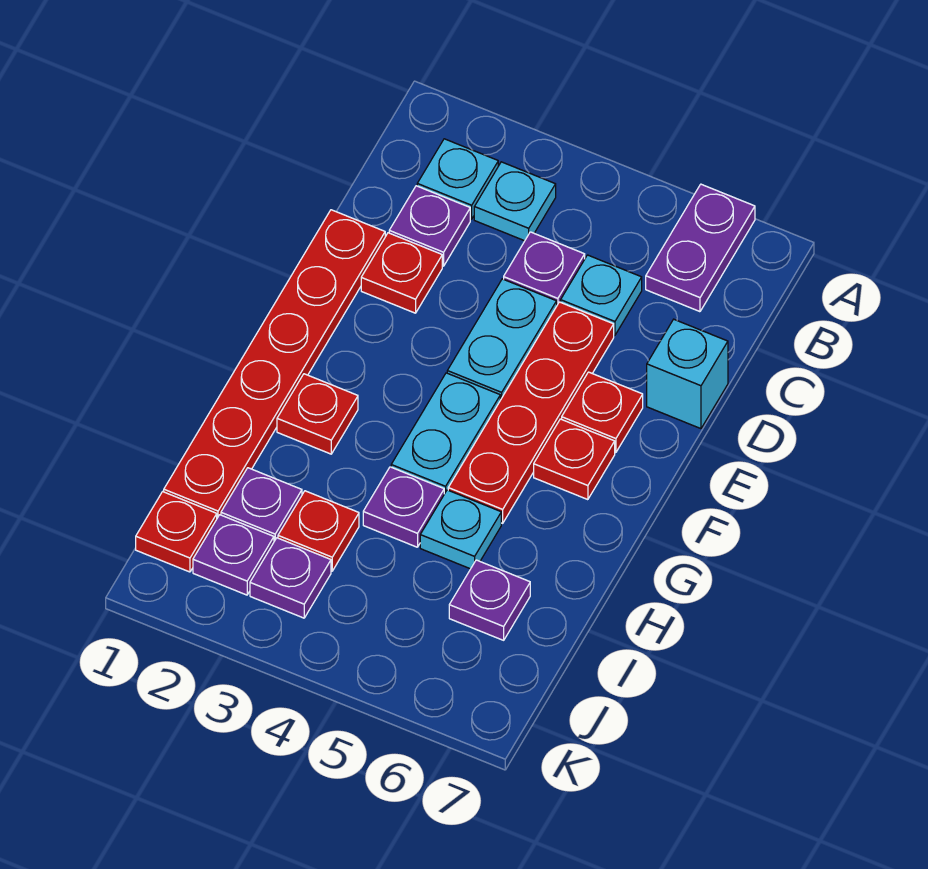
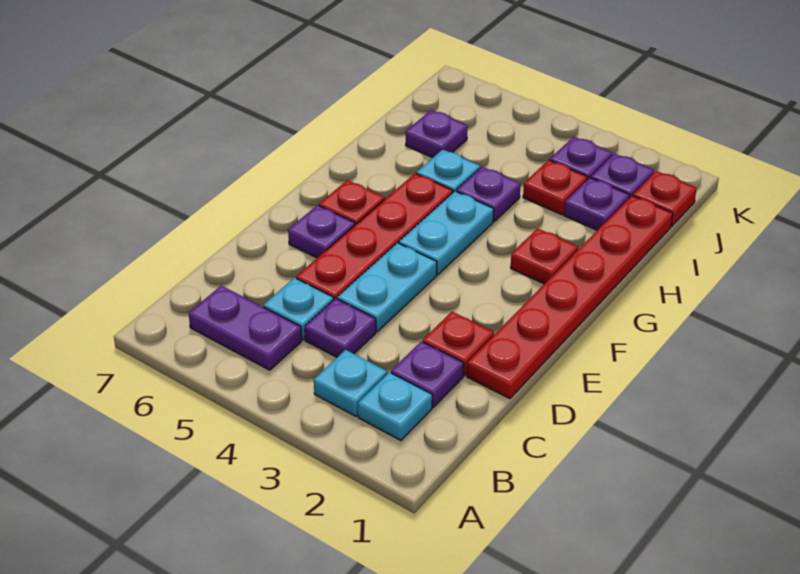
purple 1x2 plate [646,184,755,312] -> purple 1x2 plate turned to [188,286,302,370]
cyan 1x1 brick [647,319,728,429] -> none
red 1x1 plate [562,372,643,453] -> purple 1x1 plate [288,205,355,258]

